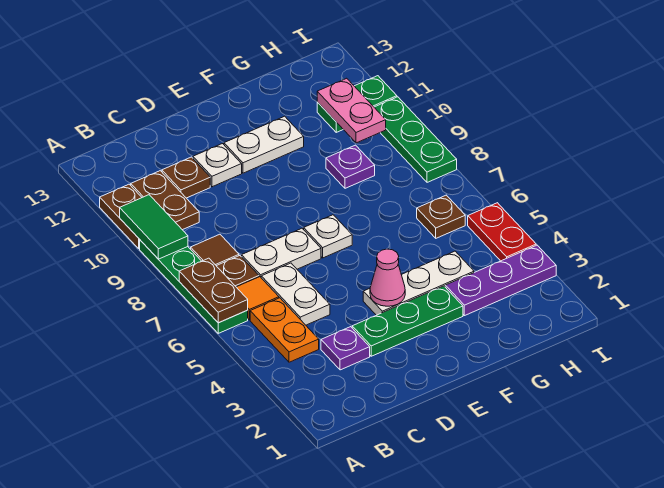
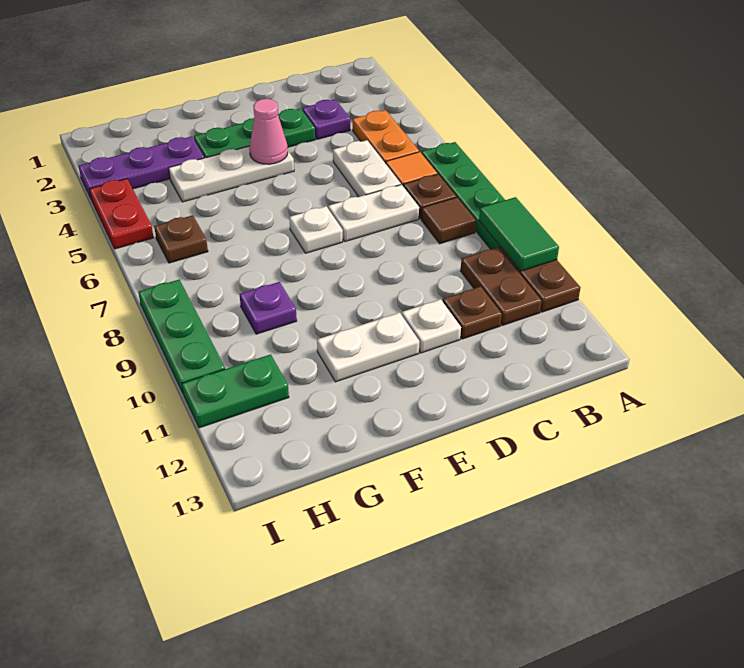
brown 1x2 plate [179,258,248,323] -> none
pink 1x2 plate [317,78,386,143] -> none

